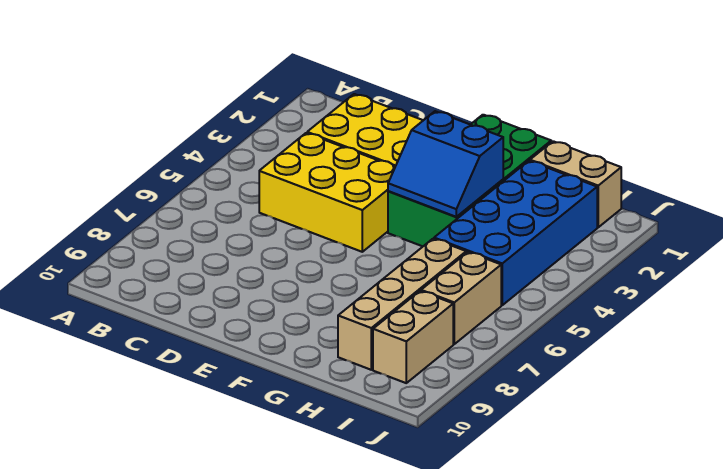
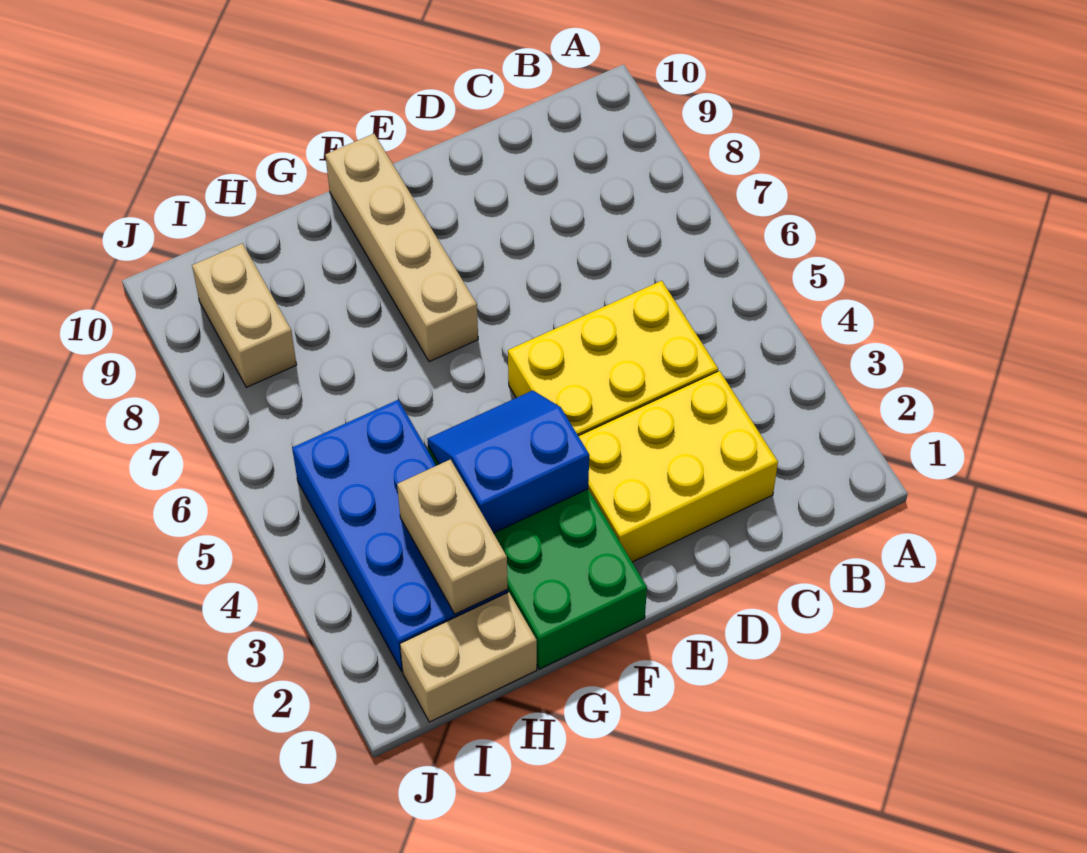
tan 1x4 brick [338,239,466,370] -> tan 1x4 brick moved to [325,134,478,362]
tan 1x2 brick [421,252,501,344] -> tan 1x2 brick moved to [397,459,508,614]

